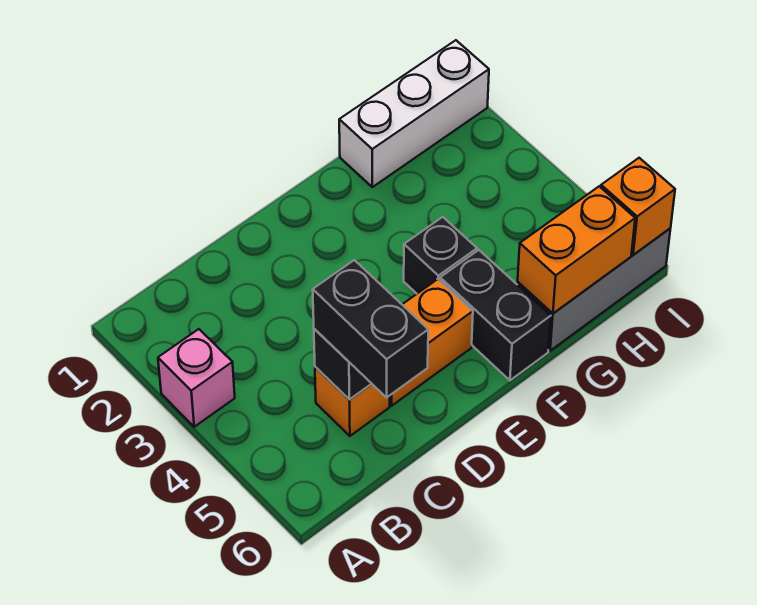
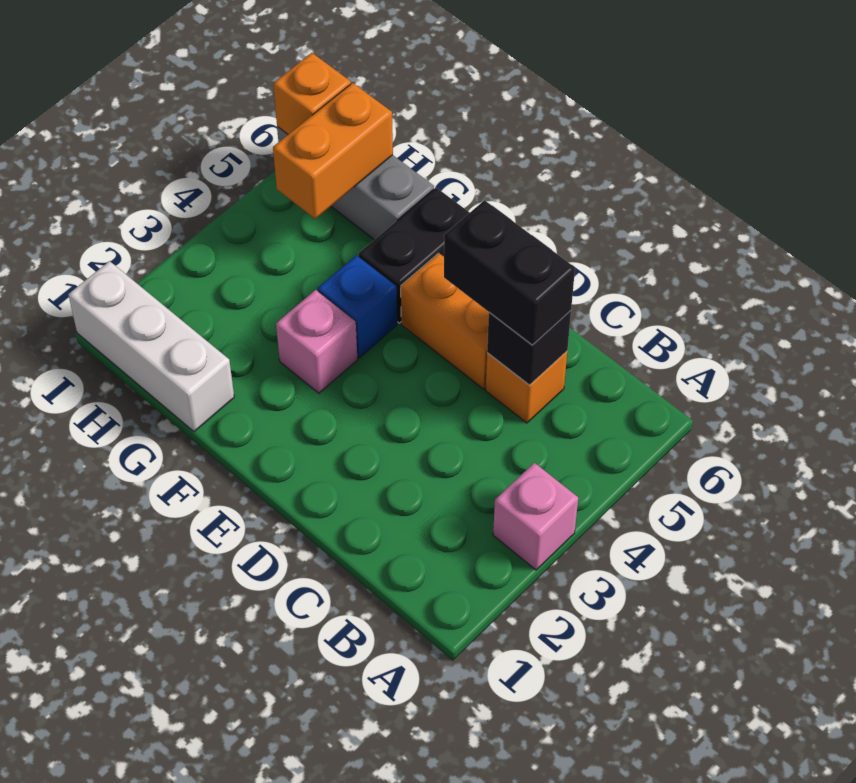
black 1x2 brick [313,260,428,398] -> black 1x2 brick turned to [444,200,575,345]
none -> pink 1x1 brick [276,290,358,393]
black 1x1 brick [404,217,477,294] -> blue 1x1 brick [318,255,397,358]
orange 1x2 brick [518,186,635,313] -> orange 1x2 brick turned to [273,83,393,219]

